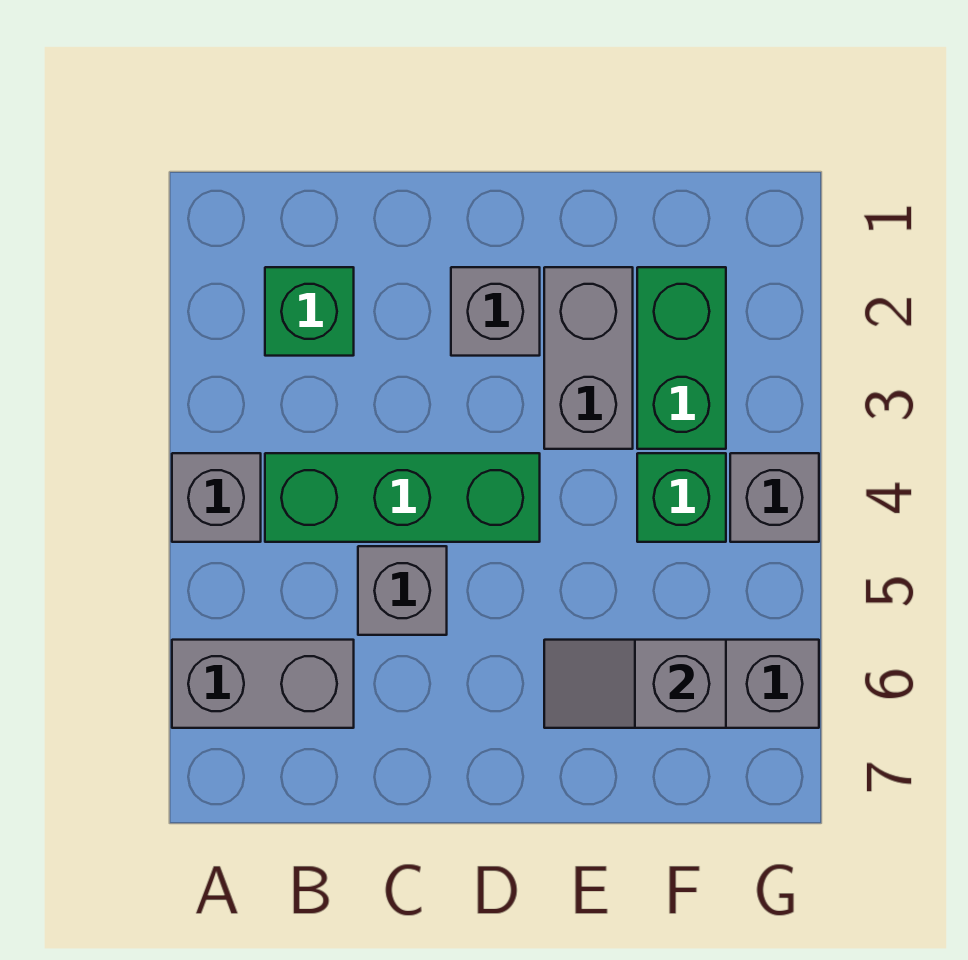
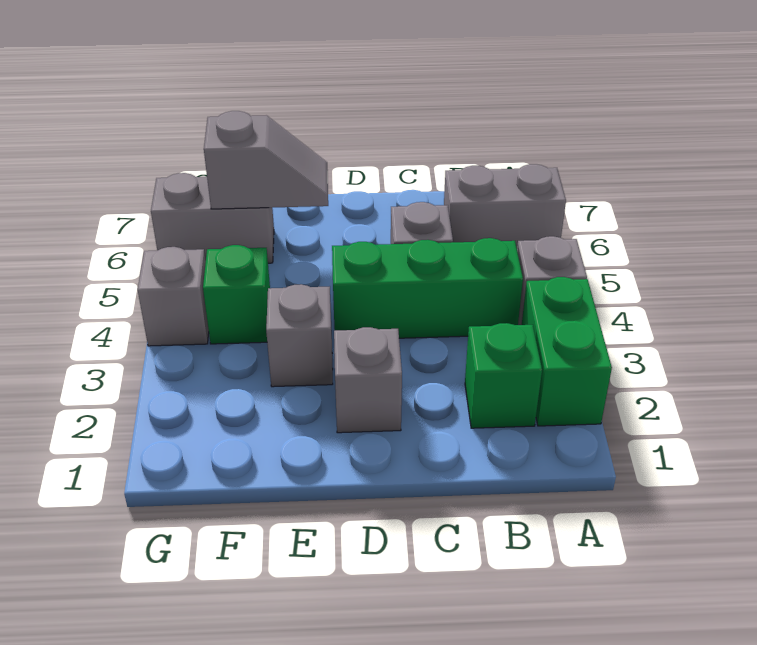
grey 1x2 brick [544,267,633,449] -> grey 1x1 brick [266,284,333,387]
green 1x2 brick [637,267,726,449] -> green 1x2 brick moved to [522,277,612,426]

